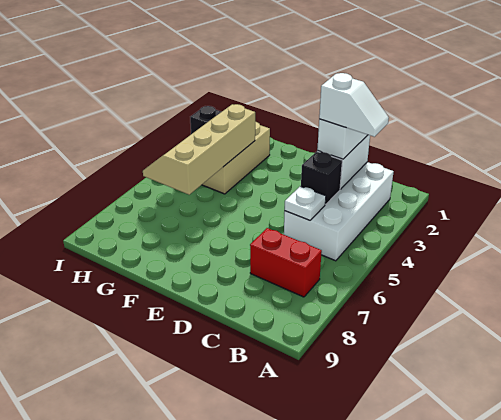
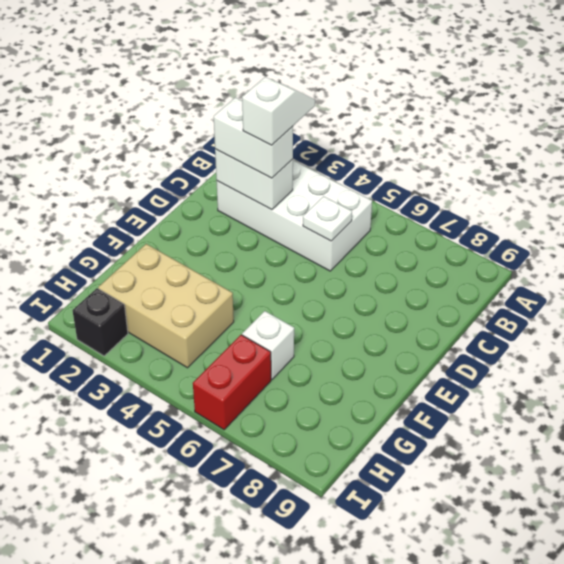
red 1x2 brick [250,228,322,297] -> red 1x2 brick moved to [193,335,271,430]
black 1x1 brick [301,151,342,204] -> none
tan 2x4 slope [143,104,255,195] -> none
none -> white 1x1 brick [242,311,294,379]

